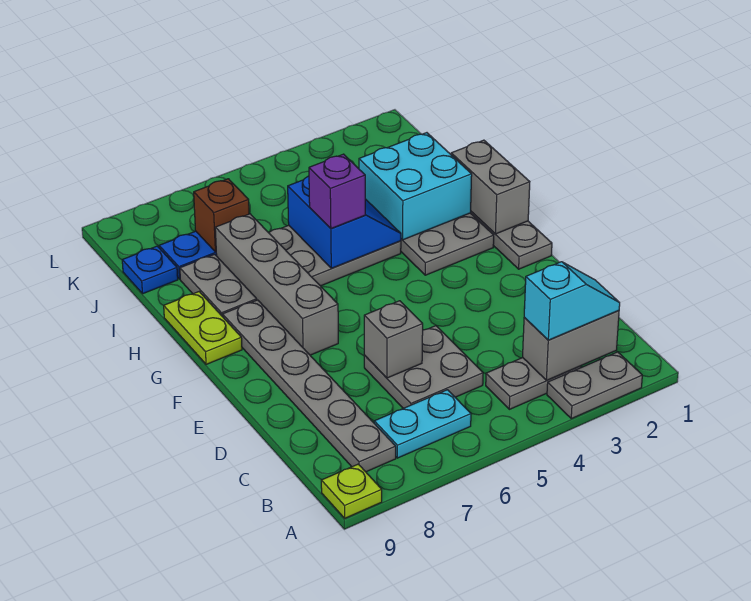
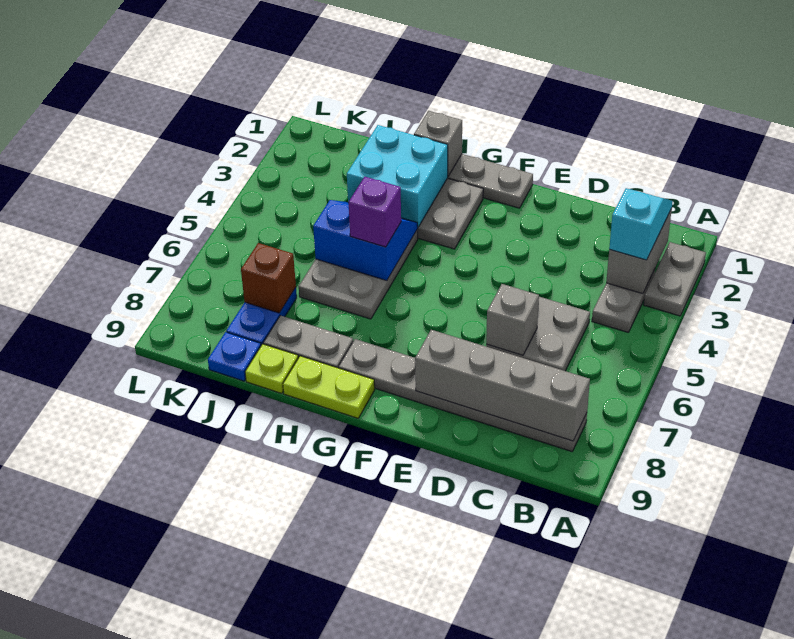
lime 1x1 plate [321,464,382,518] -> lime 1x1 plate moved to [245,344,298,393]
cyan 1x2 plate [374,390,471,458] -> none
grey 1x4 brick [215,214,338,355] -> grey 1x4 brick moved to [415,330,590,441]
grey 1x2 brick [451,140,530,234] -> grey 1x1 brick [414,111,462,176]

